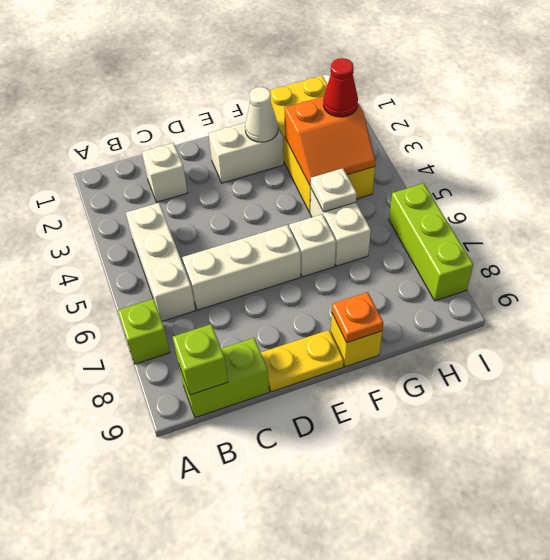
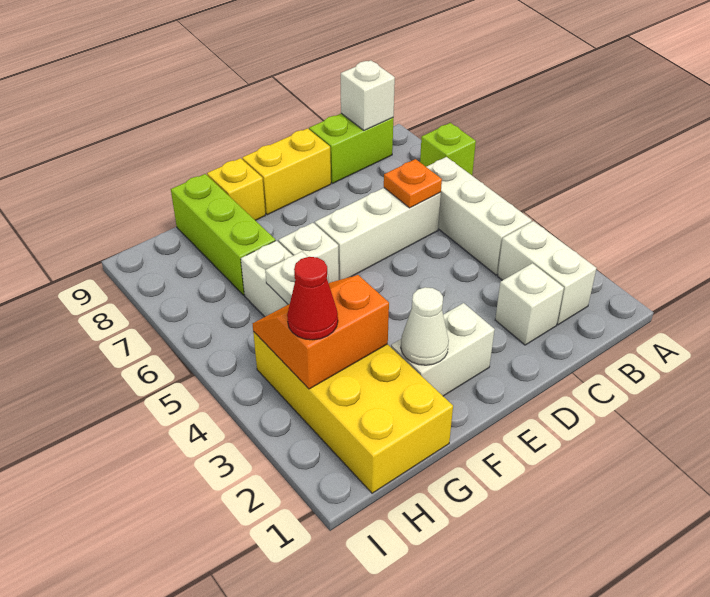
none -> white 1x2 brick [498,221,596,325]
lime 1x1 brick [173,324,228,395] -> white 1x1 brick [341,60,395,131]
yellow 1x2 plate [261,330,344,392] -> yellow 1x2 brick [242,128,331,215]
orange 1x1 plate [332,292,384,343] -> orange 1x1 plate moved to [384,159,442,208]
lime 1x3 brick [389,183,473,301] -> lime 1x3 brick moved to [171,174,275,295]

